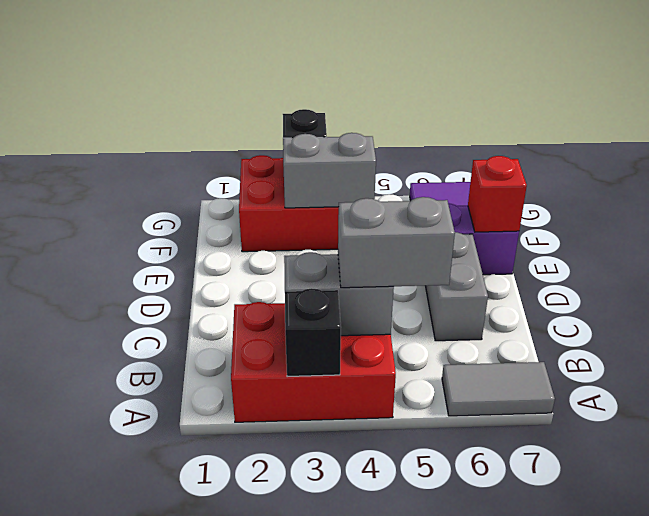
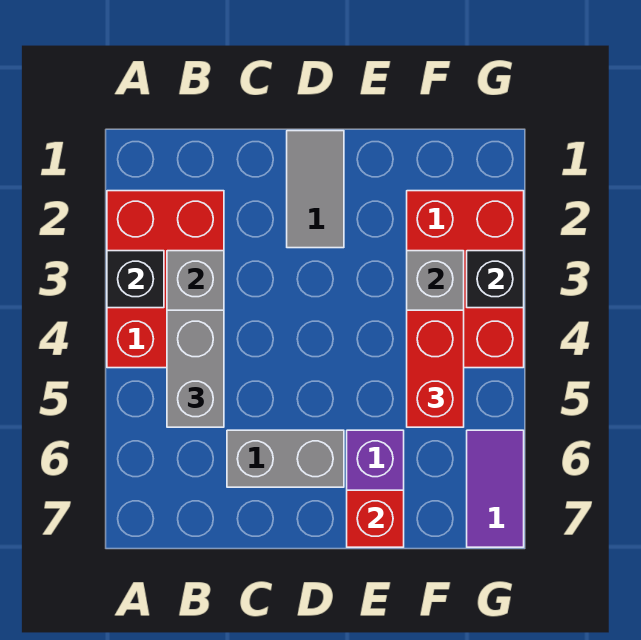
grey 1x2 tile [442,362,555,416] -> grey 1x2 tile moved to [287,131,344,248]
none -> red 1x2 brick [407,310,464,427]

